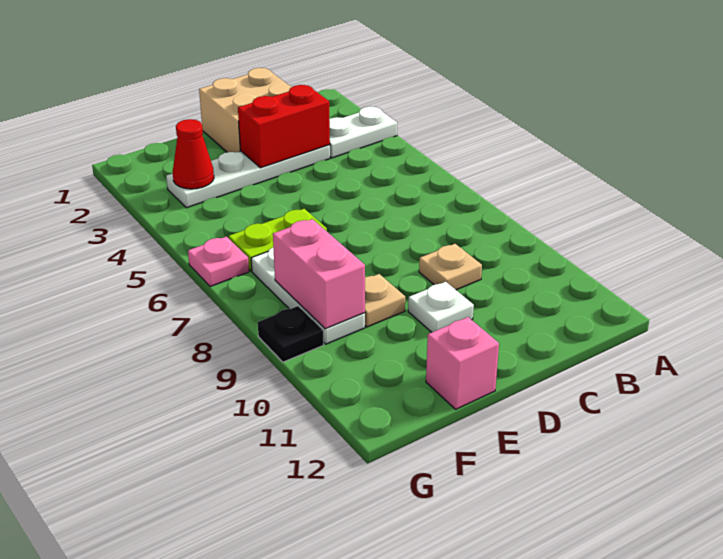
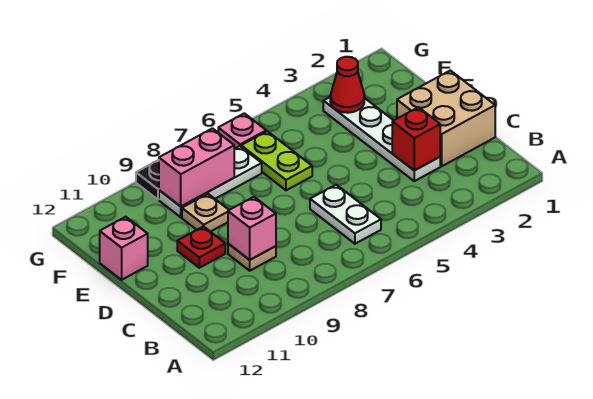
white 1x2 plate [329,106,397,158] -> white 1x2 plate moved to [310,185,381,244]
red 1x2 brick [238,85,330,168] -> red 1x1 brick [392,107,440,170]
none -> pink 1x1 brick [228,197,276,260]
white 1x1 plate [408,282,474,332] -> red 1x1 plate [177,226,225,268]

